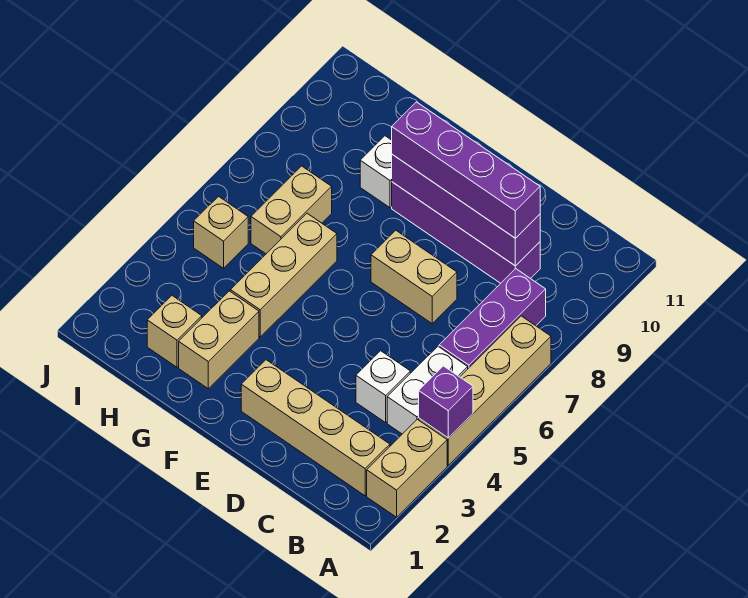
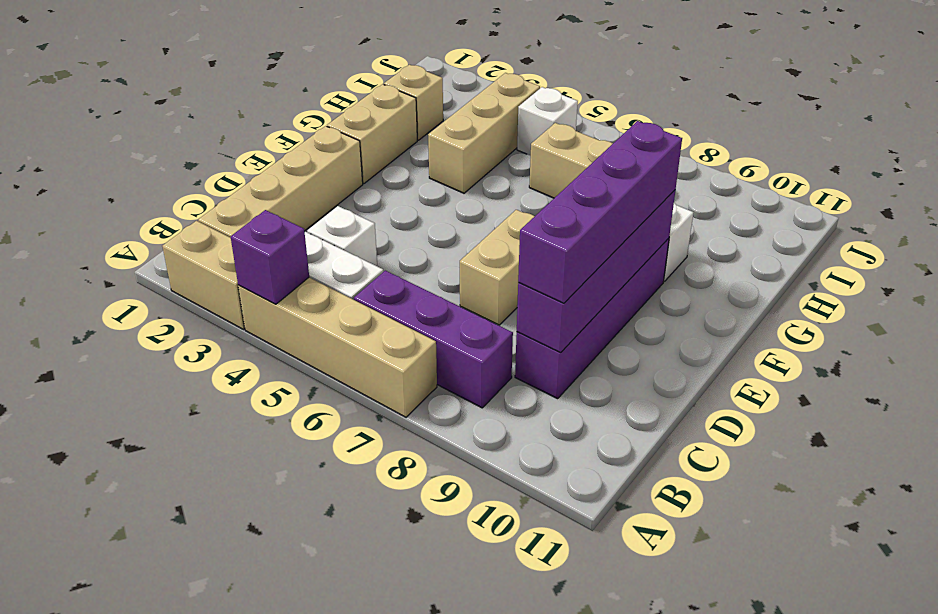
tan 1x2 brick [179,291,259,389] -> tan 1x2 brick turned to [327,84,417,184]
tan 1x3 brick [230,213,337,337] -> tan 1x3 brick turned to [428,73,540,193]
tan 1x1 brick [194,197,248,268] -> white 1x1 brick [517,87,578,156]

